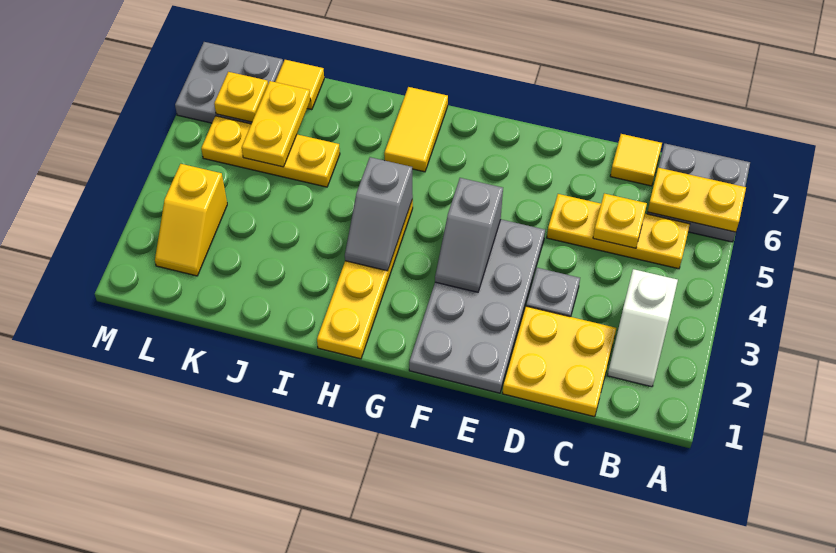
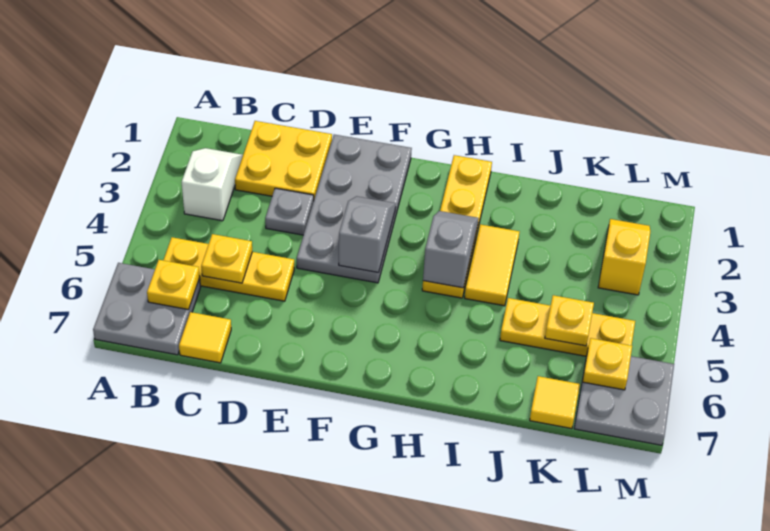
yellow 1x2 plate [648,168,746,232] -> yellow 1x1 plate [147,260,200,310]
yellow 1x2 tile [384,87,448,172] -> yellow 1x2 tile moved to [465,224,519,306]
yellow 1x2 plate [242,81,310,167] -> yellow 1x1 plate [545,295,594,346]

